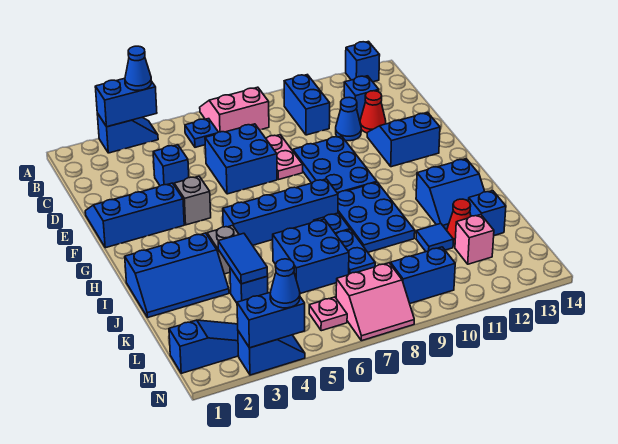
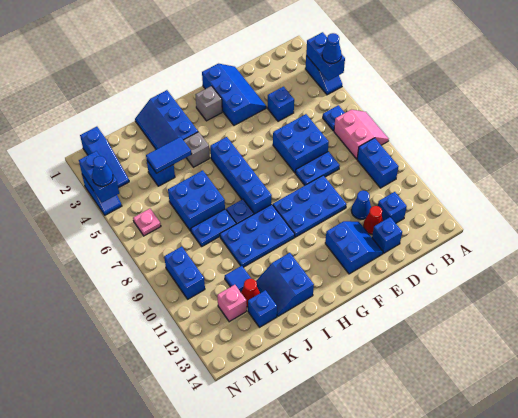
blue 1x1 brick [346,41,380,82] -> blue 1x1 brick moved to [372,217,402,253]
blue 1x2 brick [284,75,330,135] -> blue 1x2 brick turned to [357,138,399,188]
pink 1x2 plate [266,135,303,180] -> blue 1x2 plate [295,151,340,185]
grey 1x1 brick [174,176,211,225] -> grey 1x1 brick moved to [196,86,222,121]
pink 2x2 slope [336,263,414,341] -> none

